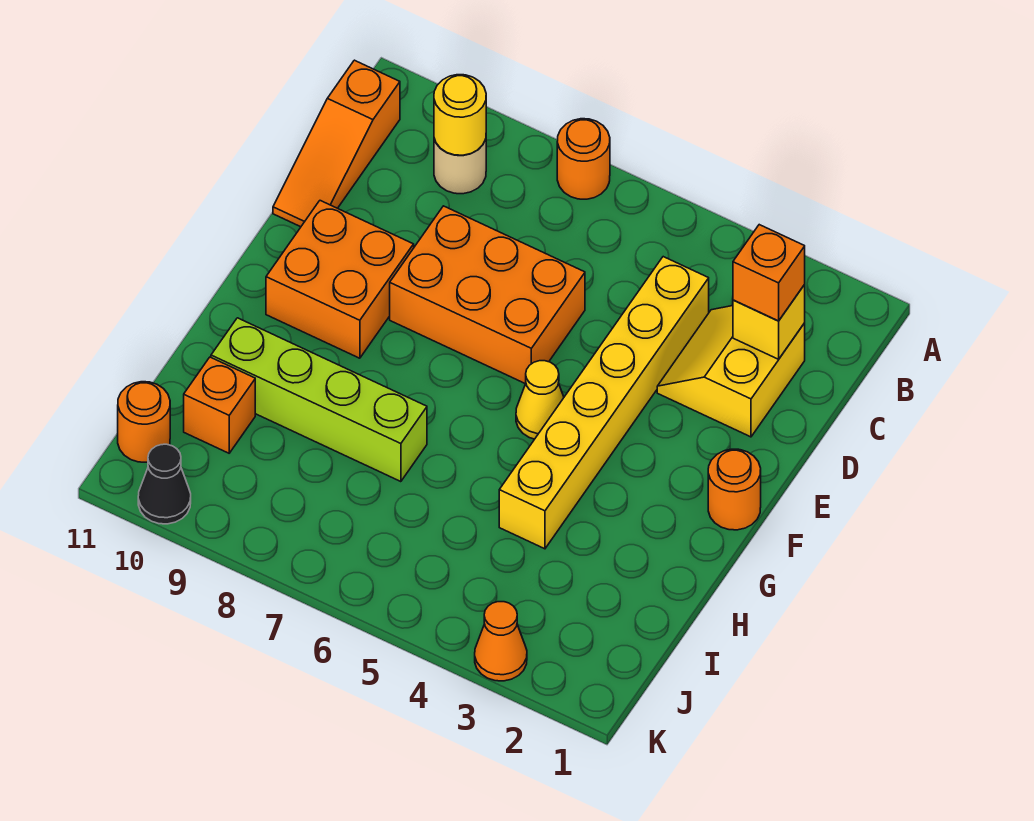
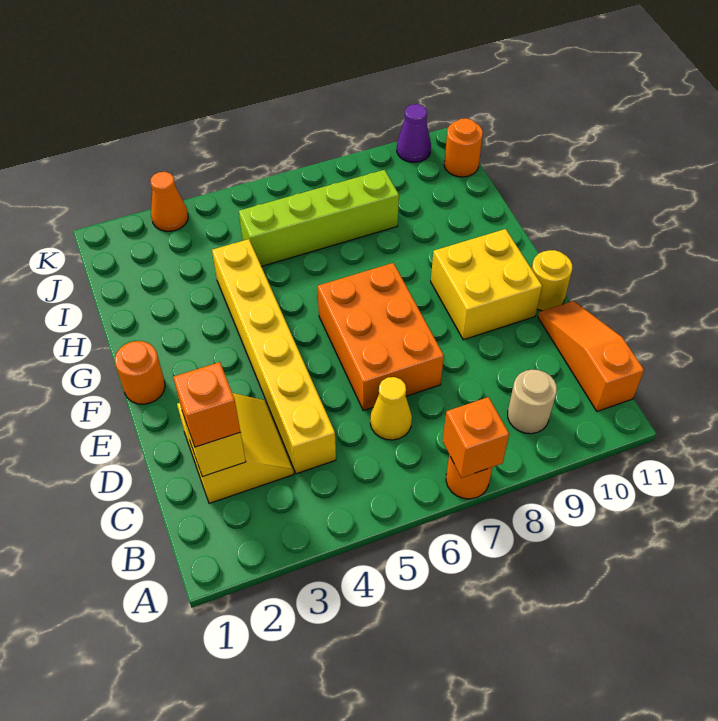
yellow 1x1 round brick [434,75,486,155] -> yellow 1x1 round brick moved to [531,250,572,311]
orange 2x3 brick [390,206,585,384] -> orange 2x3 brick turned to [317,263,444,410]
orange 2x2 brick [266,201,414,358] -> yellow 2x2 brick [431,229,542,340]
yellow 1x1 cone [516,361,564,439] -> yellow 1x1 cone moved to [370,377,412,440]
lime 1x4 brick [211,318,427,482] -> lime 1x4 brick moved to [239,170,399,267]
orange 1x1 brick [184,357,255,453] -> orange 1x1 brick moved to [443,397,509,478]
black 1x1 cone [138,444,191,524] -> purple 1x1 cone [397,104,431,162]

